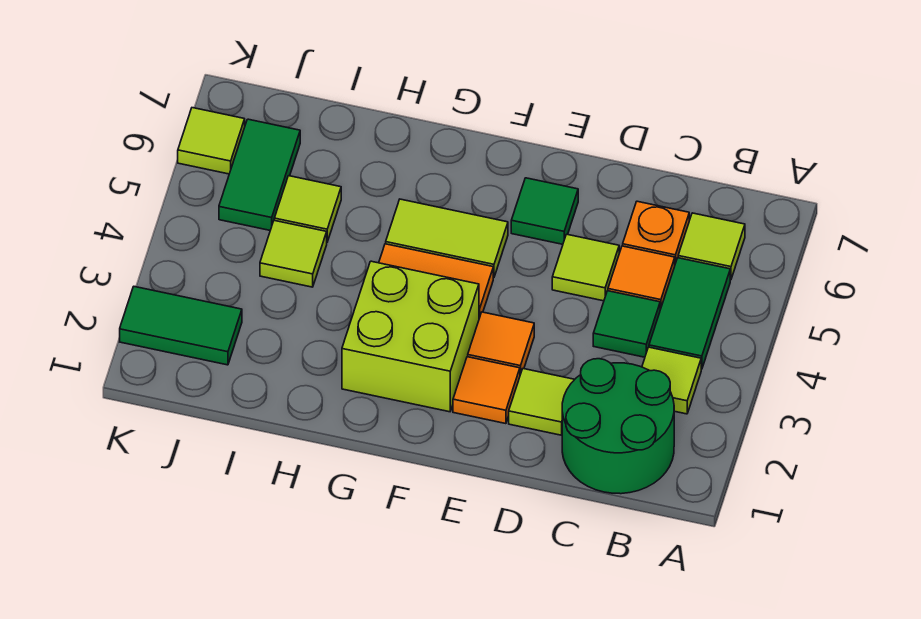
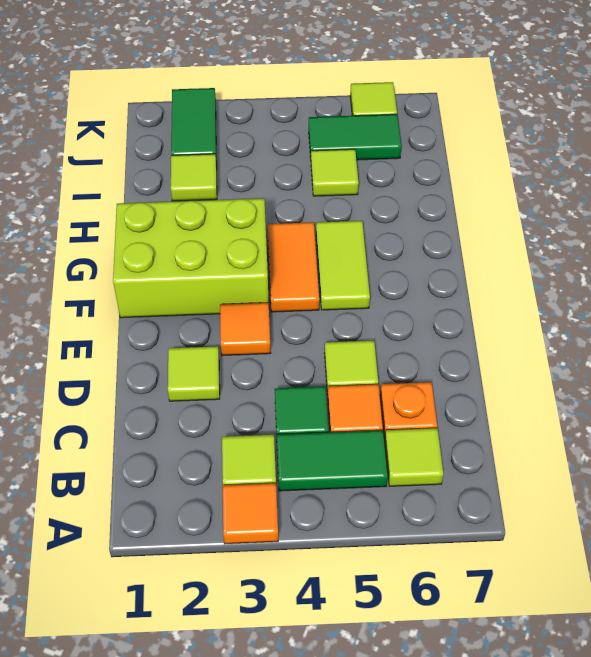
green 2x2 round brick [562,359,674,494] -> none
orange 1x1 tile [453,357,520,424] -> orange 1x1 tile moved to [223,483,278,544]
green 1x1 tile [511,178,578,244] -> none
lime 2x2 brick [342,261,479,412] -> lime 2x3 brick [113,198,268,318]
lime 1x1 tile [260,220,327,287] -> lime 1x1 tile moved to [171,154,217,201]

